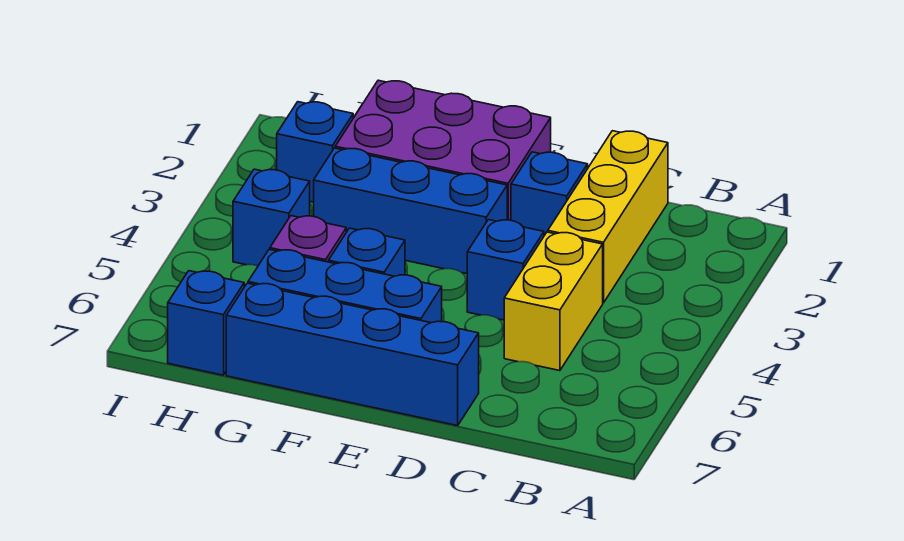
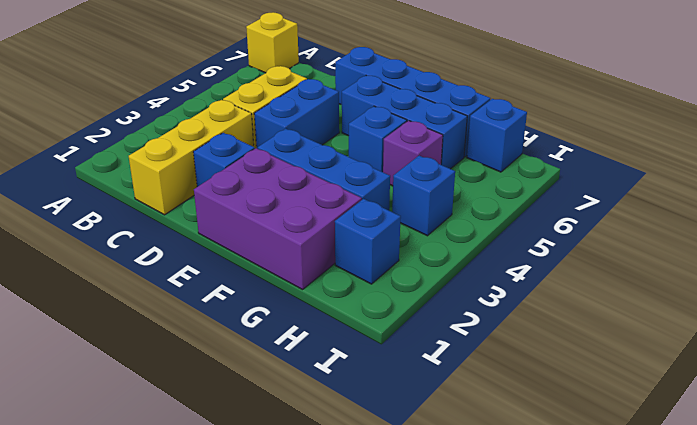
none -> yellow 1x1 brick [246,12,299,73]
blue 1x1 brick [467,220,544,320] -> blue 1x2 brick [254,79,339,149]

